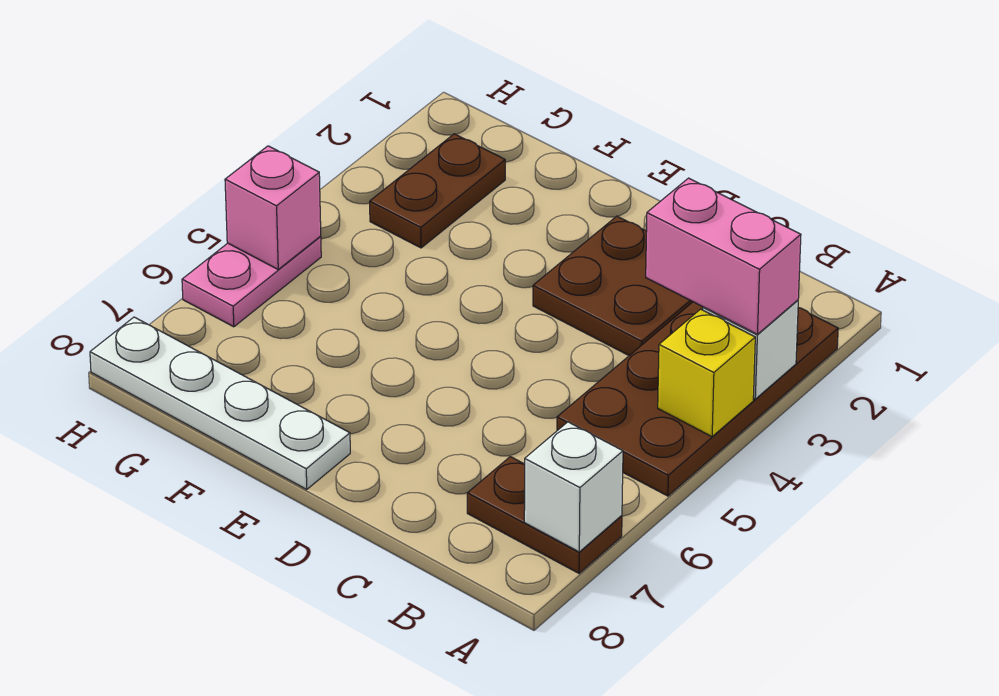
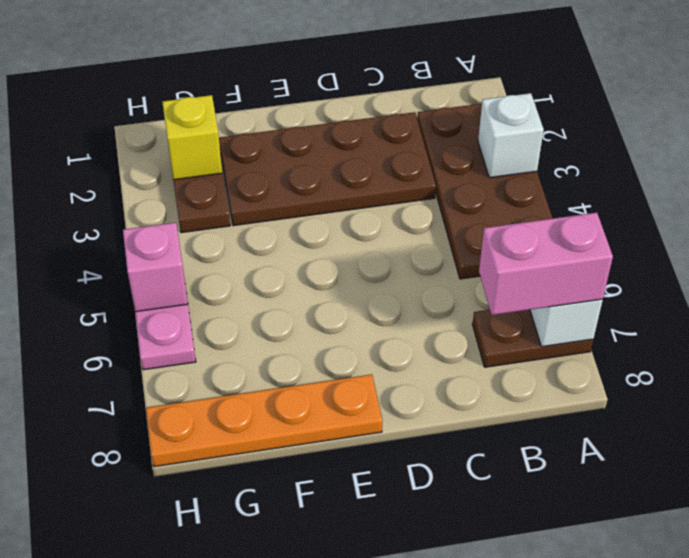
pink 1x2 brick [646,178,801,334] -> pink 1x2 brick moved to [479,213,613,315]
yellow 1x1 brick [658,309,755,437] -> yellow 1x1 brick moved to [162,95,222,180]
brown 2x2 plate [533,216,693,356] -> brown 2x4 plate [219,112,436,226]
white 1x4 plate [90,317,350,489] -> orange 1x4 plate [146,374,382,467]

